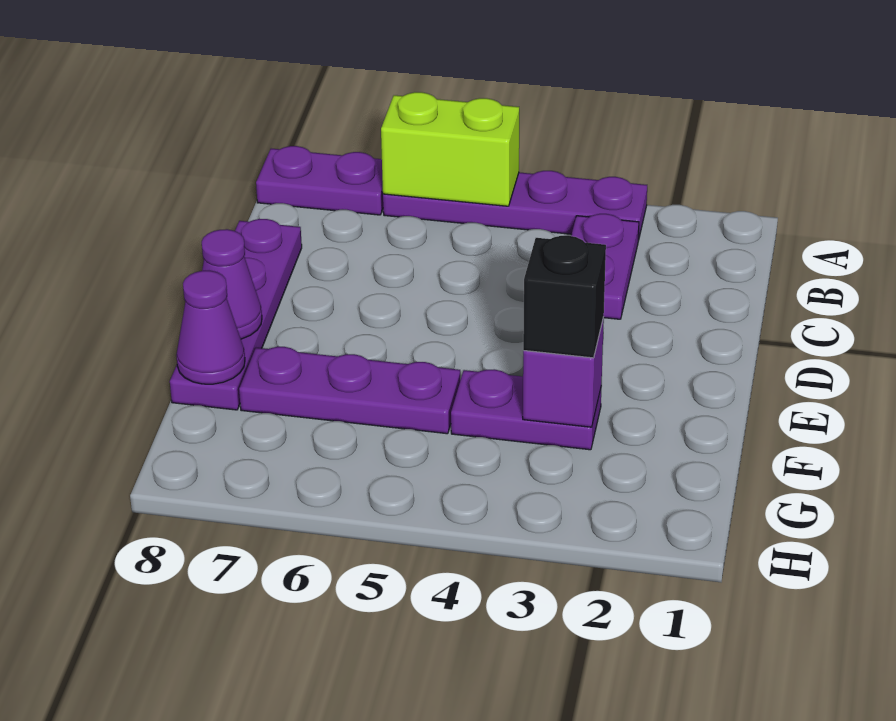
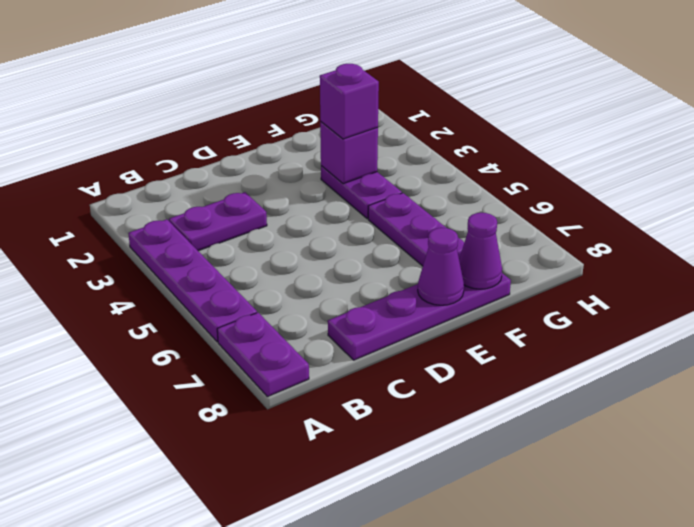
lime 1x2 brick [381,92,519,206] -> none
black 1x1 brick [523,236,606,358] -> purple 1x1 brick [320,64,379,139]

